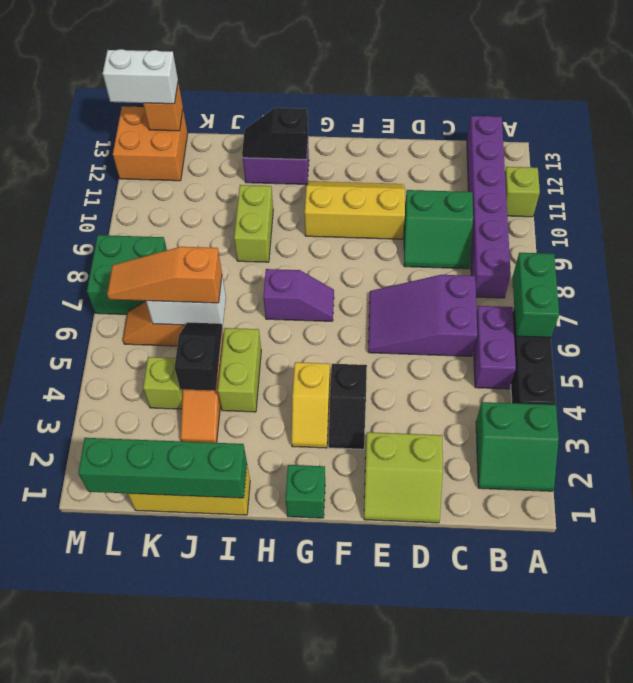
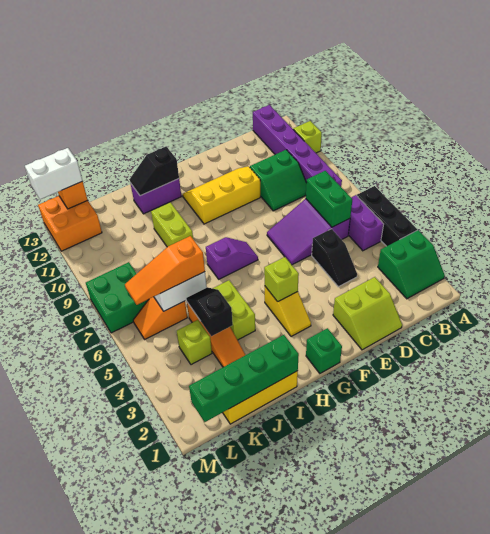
green 1x2 brick [513,253,559,337] -> green 1x2 brick moved to [306,171,352,227]
black 1x2 slope [329,364,367,449] -> black 1x2 slope moved to [312,229,357,287]
none -> lime 1x1 brick [264,257,299,302]

